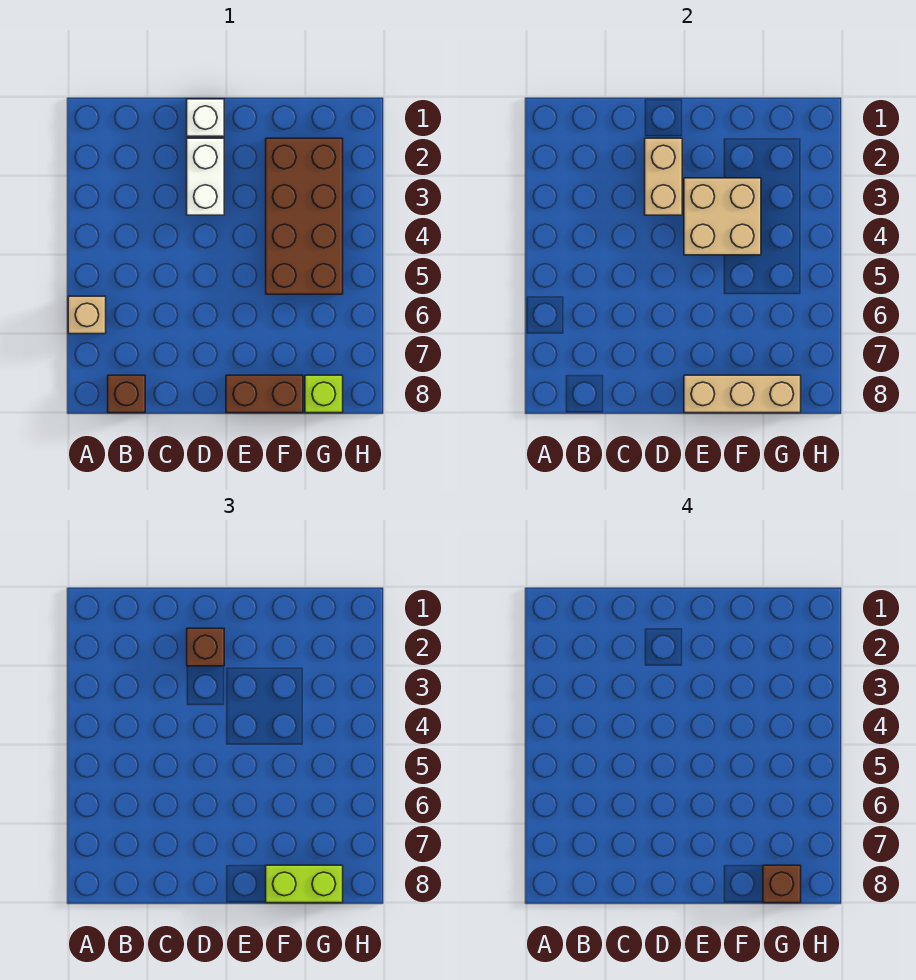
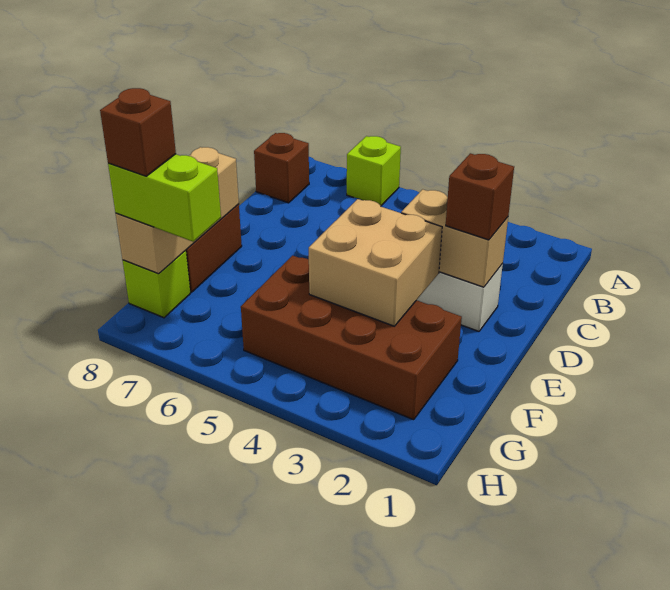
tan 1x1 brick [68,296,106,334] -> lime 1x1 brick [347,136,401,206]
white 1x1 brick [187,99,224,136] -> none
lime 1x2 brick [266,865,343,903] -> lime 1x2 brick turned to [108,154,221,242]

